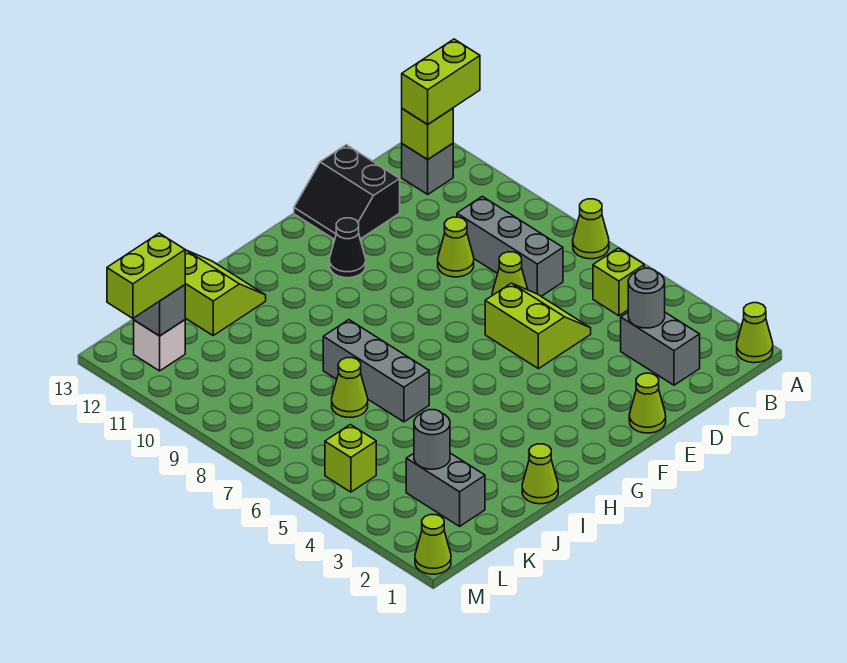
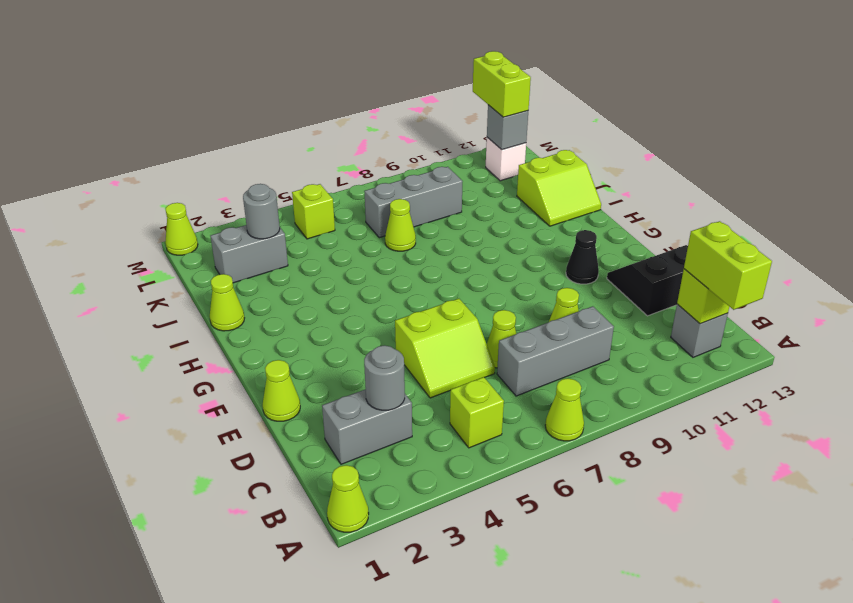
grey 1x3 brick [323,320,429,422] -> grey 1x3 brick moved to [364,167,463,238]

